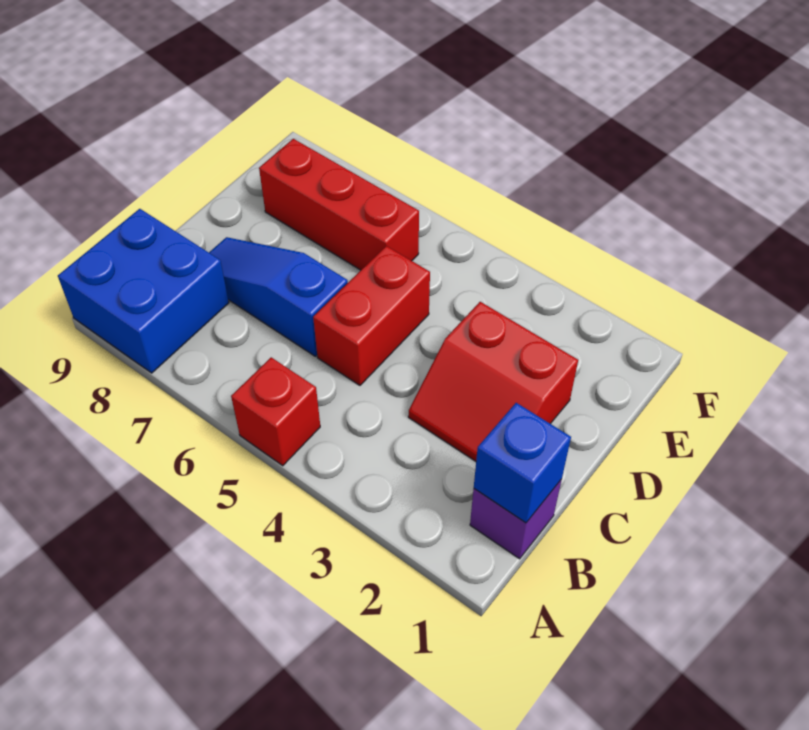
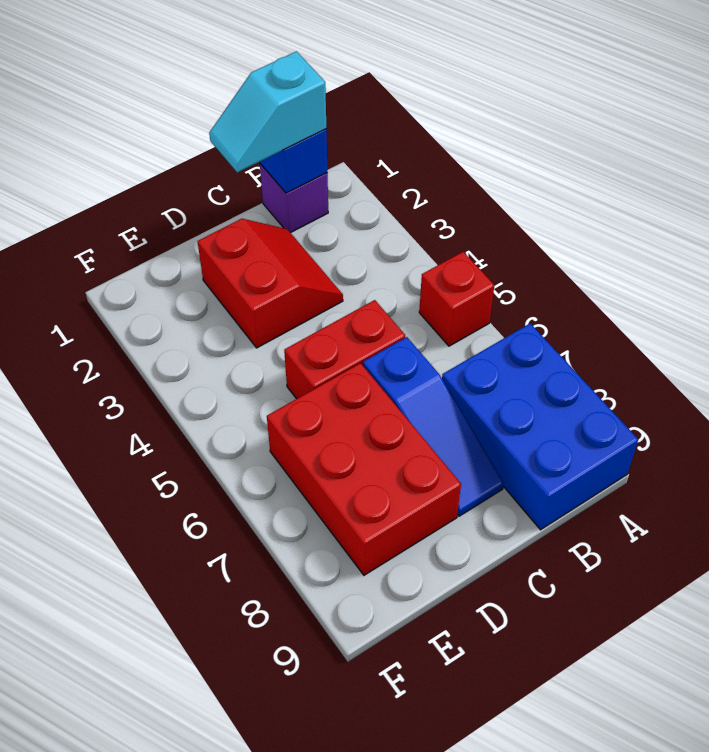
blue 2x2 brick [58,209,229,373] -> blue 2x3 brick [442,323,638,530]
none -> cyan 1x2 slope [209,51,326,172]
red 1x3 brick [259,139,419,270] -> red 2x3 brick [267,363,461,575]

